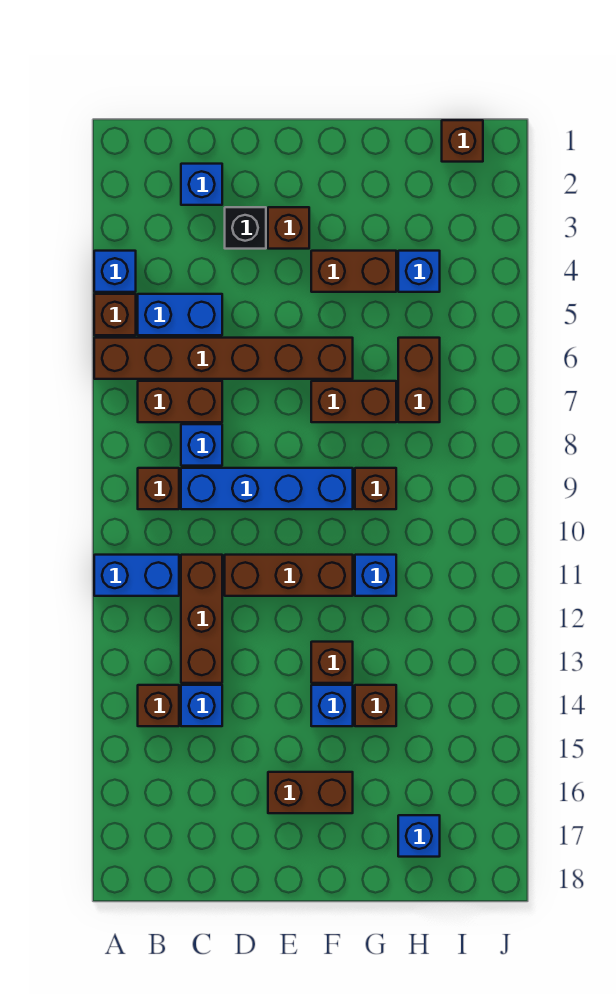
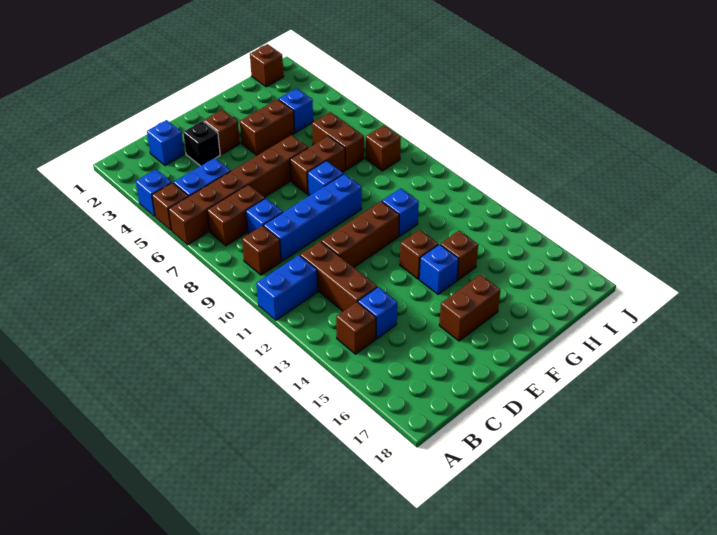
brown 1x1 brick [355,468,396,509] -> brown 1x1 brick moved to [366,125,401,171]
blue 1x1 brick [398,815,440,857] -> blue 1x1 brick moved to [308,161,343,196]

